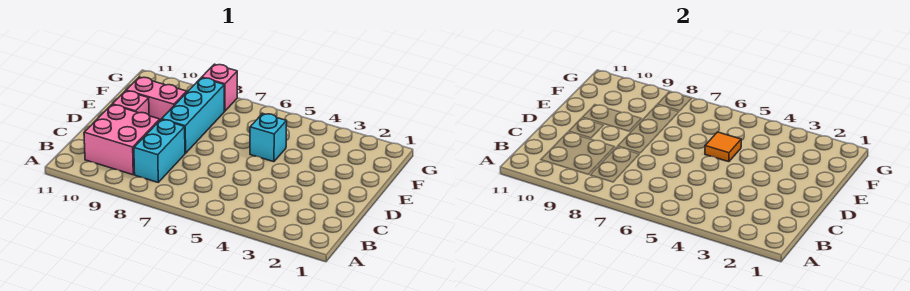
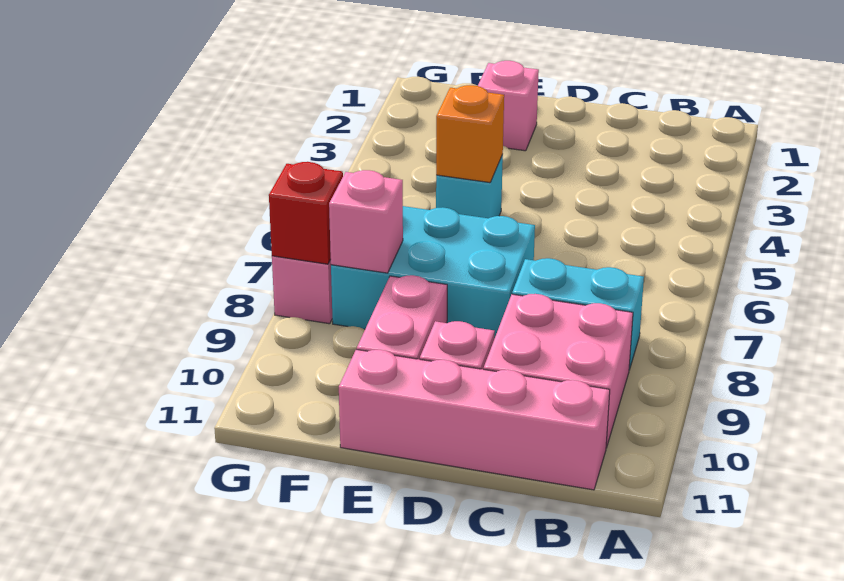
none -> pink 1x4 brick [339,349,610,490]
cyan 1x3 brick [162,78,224,153] -> cyan 2x3 brick [331,206,535,339]
none -> pink 1x1 brick [478,61,539,151]
orange 1x1 tile [705,132,741,162] -> orange 1x1 brick [436,85,504,183]
none -> pink 1x1 brick [329,170,403,273]
none -> red 1x1 brick [269,162,343,264]

